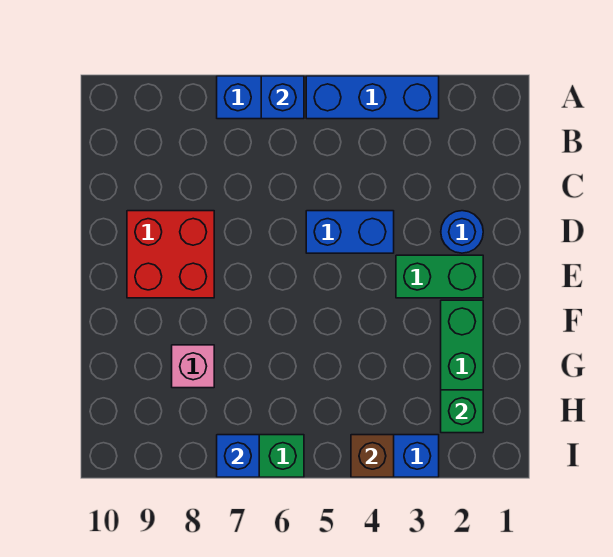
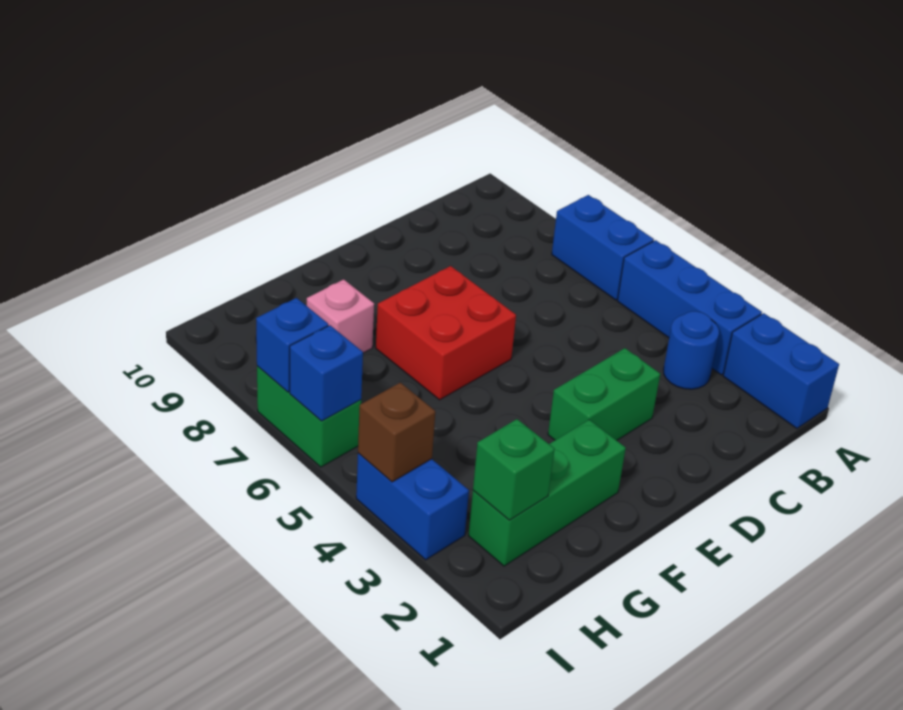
blue 1x1 brick [261,76,304,119] -> blue 1x1 brick moved to [290,325,363,421]
blue 1x1 round brick [441,211,483,253] -> blue 1x1 round brick moved to [663,311,719,389]
blue 1x2 brick [306,211,394,253] -> blue 1x2 brick moved to [723,313,839,428]
red 2x2 brick [127,211,214,298] -> red 2x2 brick moved to [376,266,516,400]
green 1x2 brick [396,255,483,298] -> green 1x2 brick turned to [548,348,660,440]

